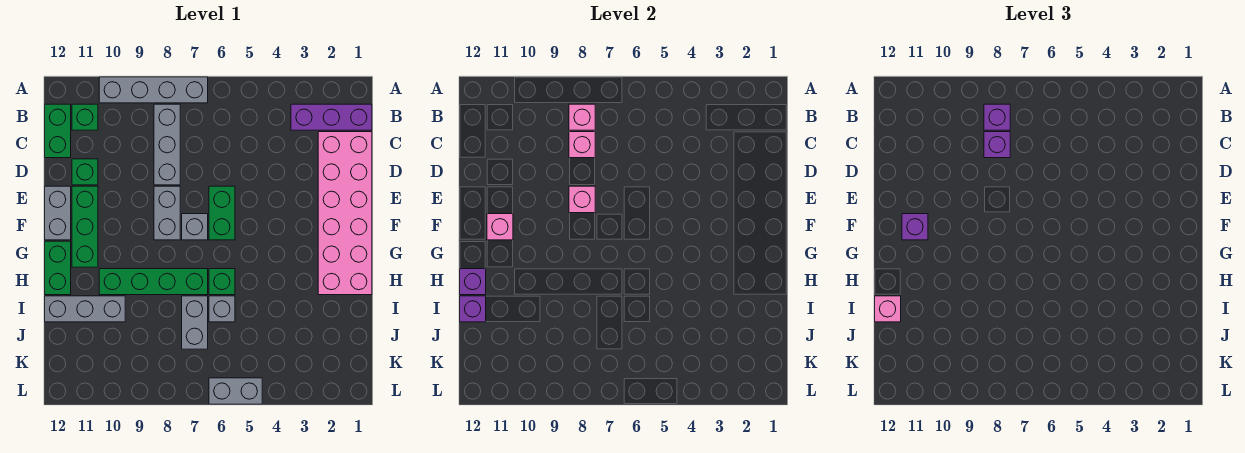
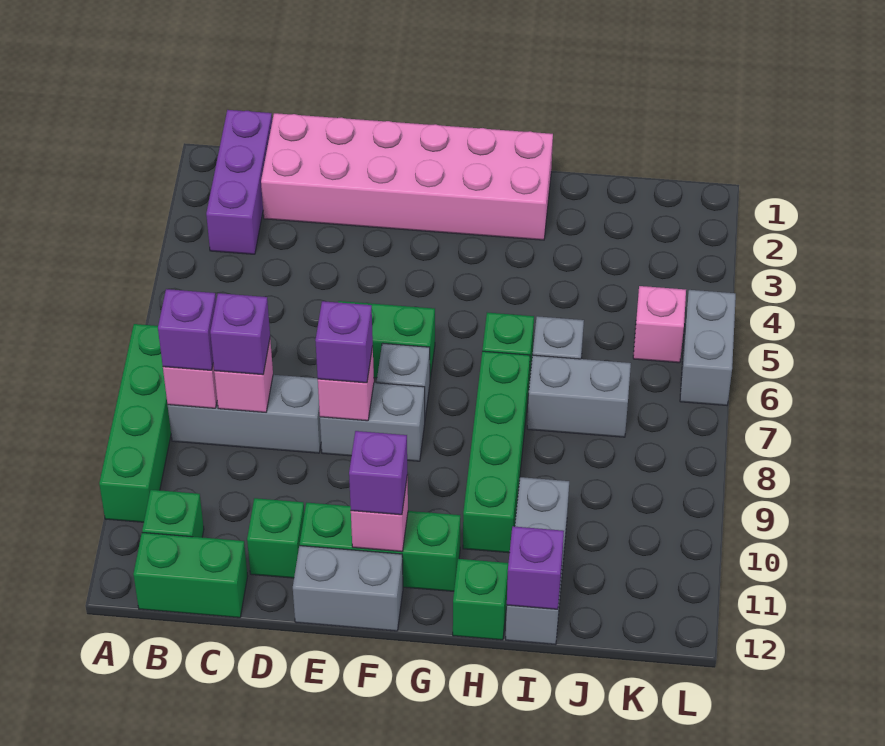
grey 1x4 brick [99,77,208,103] -> green 1x4 brick [99,324,171,522]
green 1x2 brick [45,241,71,295] -> green 1x1 brick [453,559,508,640]
purple 1x1 brick [460,269,486,295] -> purple 1x1 brick moved to [315,301,373,383]
pink 1x1 brick [875,296,901,322] -> pink 1x1 brick moved to [633,286,686,363]

